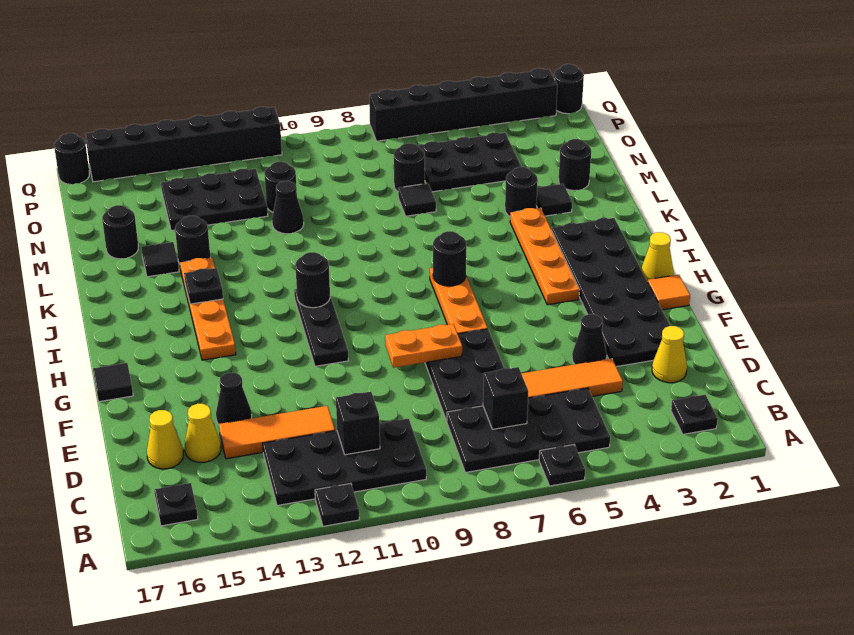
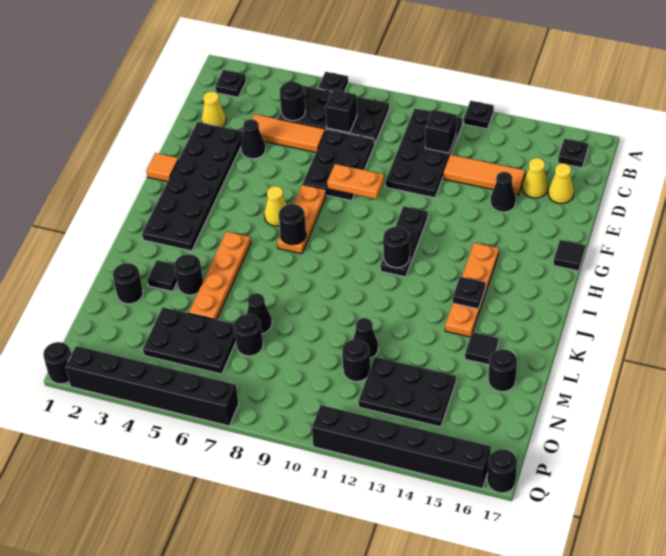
black 2x4 plate [263,419,426,506] -> black 2x4 plate turned to [386,109,463,198]
yellow 1x1 cone [641,232,674,282] -> yellow 1x1 cone moved to [264,186,287,226]
orange 1x4 plate [510,208,580,305] -> orange 1x4 plate moved to [189,232,251,320]
black 1x1 round brick [175,216,210,264] -> black 1x1 round brick moved to [280,81,305,121]
black 1x1 tile [398,183,436,216] -> black 1x1 cone [247,293,272,334]

